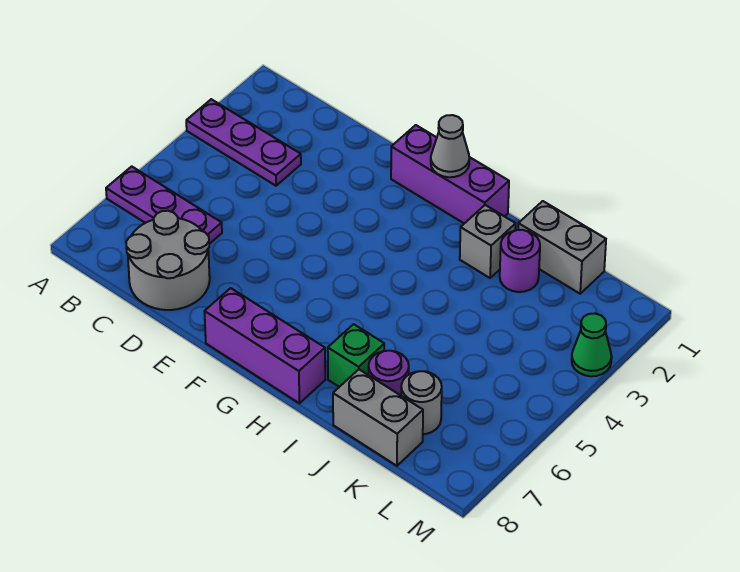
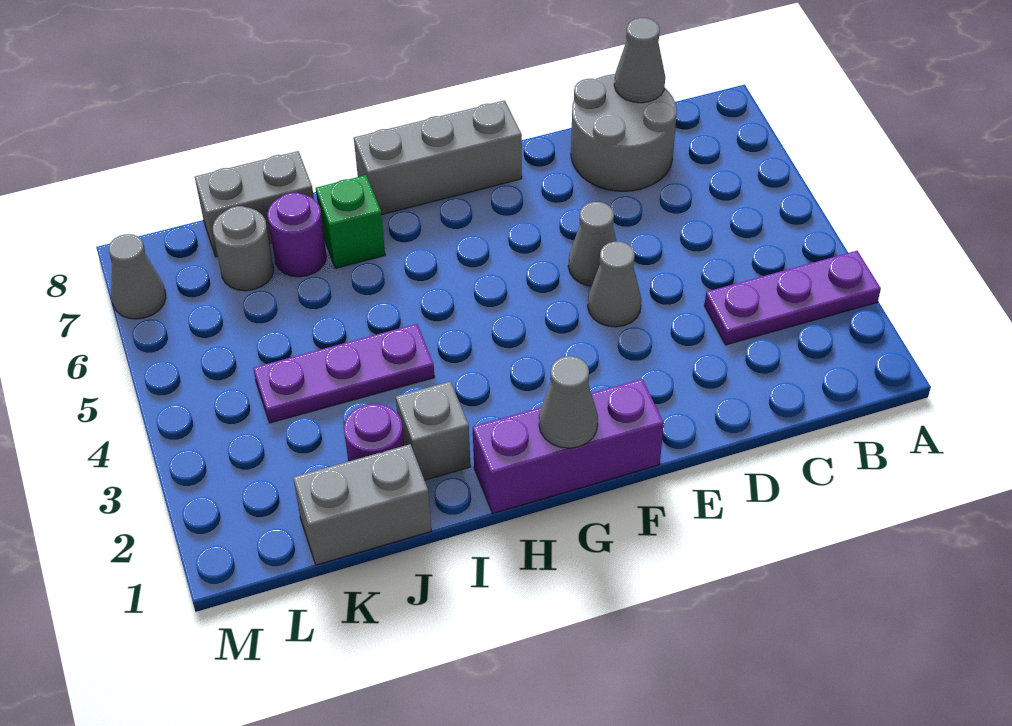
purple 1x3 plate [106,166,222,244] -> purple 1x3 plate moved to [253,324,434,423]
none -> grey 1x1 cone [614,18,665,103]
none -> grey 1x1 cone [588,242,641,327]
none -> grey 1x1 cone [568,202,617,286]
purple 1x3 brick [204,288,325,403] -> grey 1x3 brick [354,100,522,215]
green 1x1 cone [572,314,612,376] -> none
none -> grey 1x1 cone [109,234,166,319]

